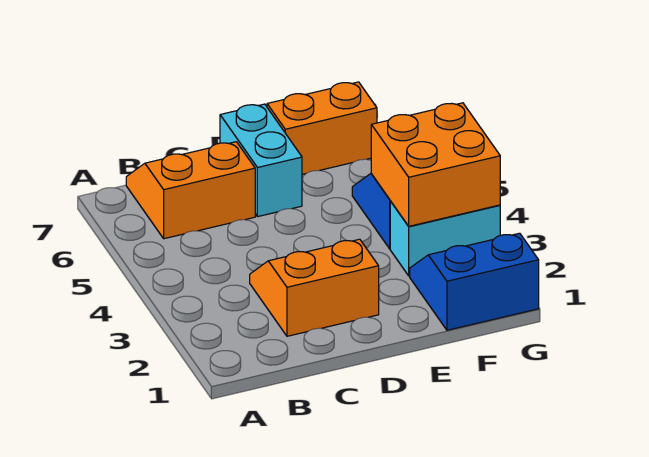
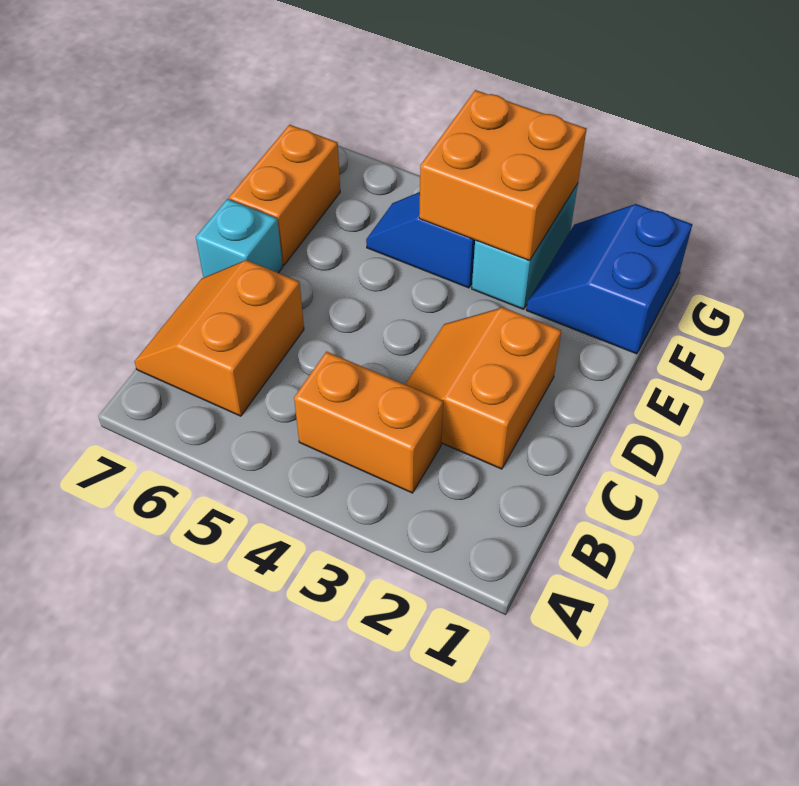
none -> orange 1x2 brick [294,352,443,493]
cyan 1x2 brick [220,104,302,217] -> cyan 1x1 brick [196,199,283,278]

